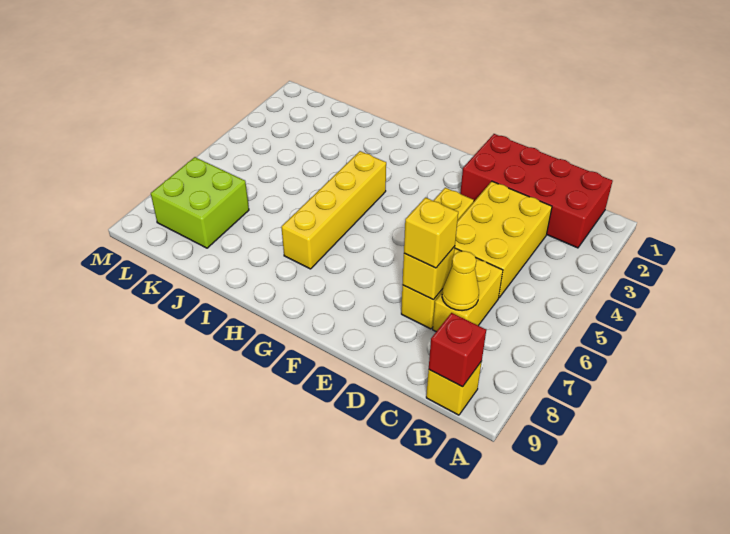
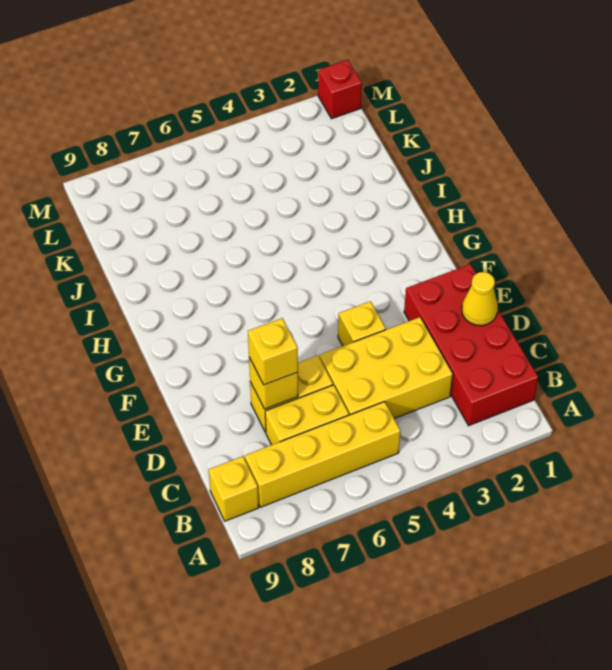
red 1x1 brick [429,313,486,387] -> red 1x1 brick moved to [318,60,362,119]
yellow 1x1 cone [442,251,479,311] -> yellow 1x1 cone moved to [462,272,498,326]
yellow 1x4 brick [281,151,386,269] -> yellow 1x4 brick moved to [245,402,400,507]
lime 2x2 brick [151,157,249,248] -> none

